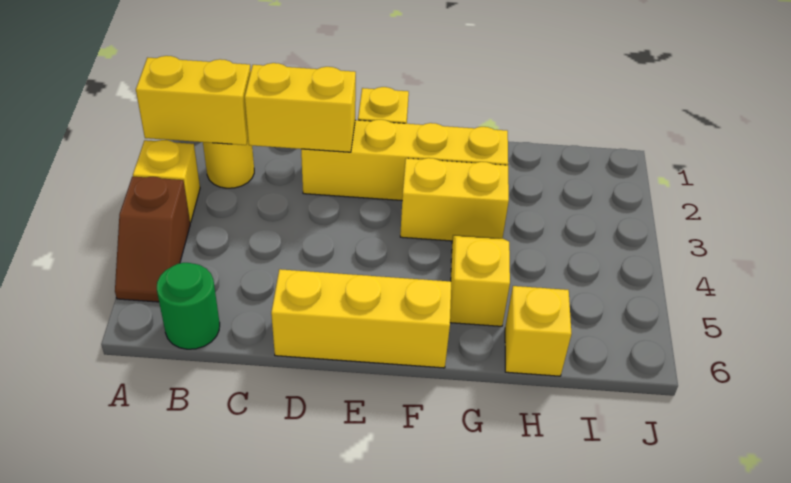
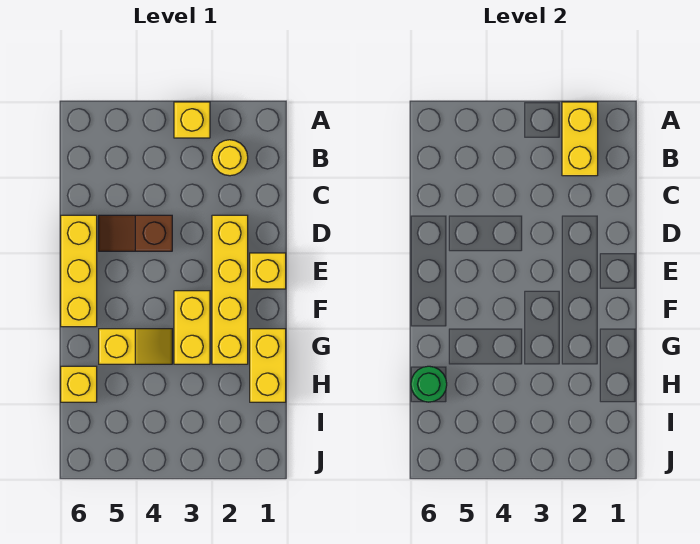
brown 1x2 slope [115,177,190,302] -> brown 1x2 slope moved to [99,215,172,251]
green 1x1 round brick [157,263,220,349] -> green 1x1 round brick moved to [411,366,447,402]
yellow 1x2 brick [245,63,356,152] -> yellow 1x2 brick moved to [250,329,286,402]

